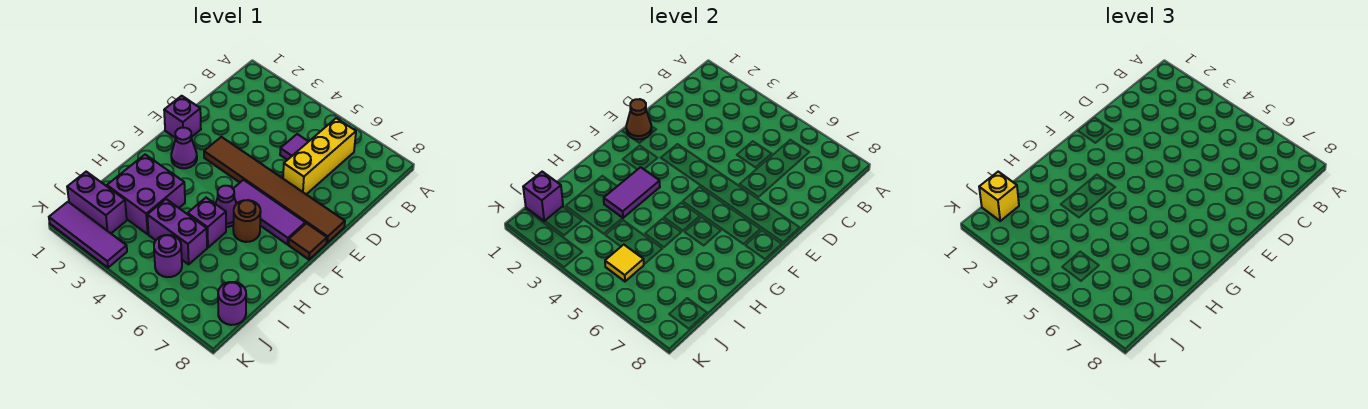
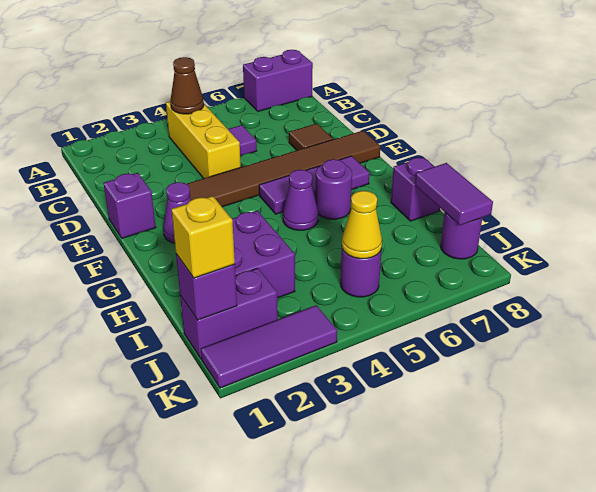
yellow 1x3 brick [283,118,356,194] -> yellow 1x3 brick moved to [166,102,241,179]
brown 1x1 cone [626,99,652,139] -> brown 1x1 cone moved to [170,57,204,114]
brown 1x1 tile [289,223,327,260] -> brown 1x1 tile moved to [289,124,333,150]
purple 1x2 tile [604,167,660,218] -> purple 1x2 tile moved to [415,163,493,225]
brown 1x1 round brick [233,200,261,242] -> purple 1x1 round brick [316,159,352,219]
purple 1x1 brick [188,198,226,248] -> purple 1x1 brick moved to [391,157,440,221]
purple 1x2 brick [147,199,207,264] -> purple 1x2 brick moved to [243,50,313,111]
yellow 1x1 tile [605,245,644,281] -> yellow 1x1 cone [342,191,382,259]

